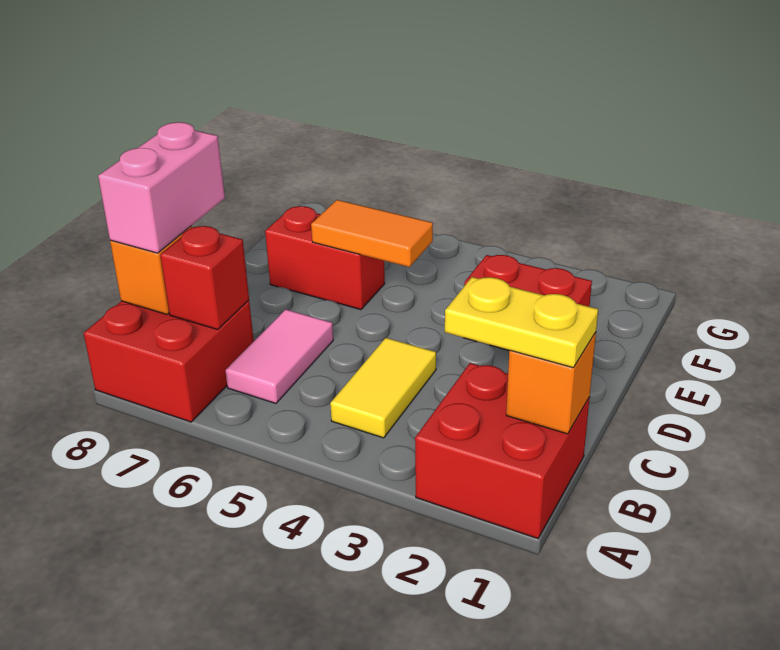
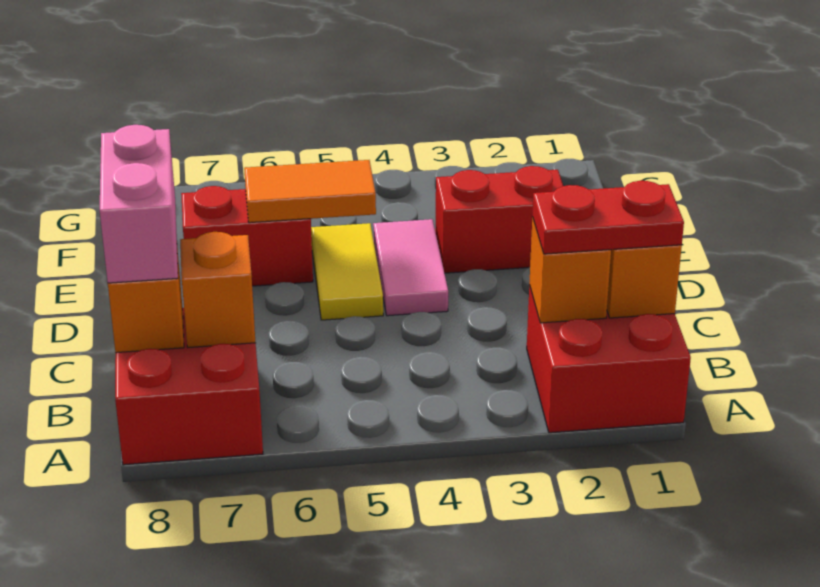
yellow 1x2 plate [445,277,598,368] -> red 1x2 plate [532,181,684,254]
none -> orange 1x1 brick [529,217,611,323]
yellow 1x2 tile [330,338,436,438] -> yellow 1x2 tile moved to [311,223,383,320]
pink 1x2 tile [225,309,333,404] -> pink 1x2 tile moved to [373,219,448,316]
red 1x1 brick [160,226,249,330] -> orange 1x1 brick [180,232,255,348]

